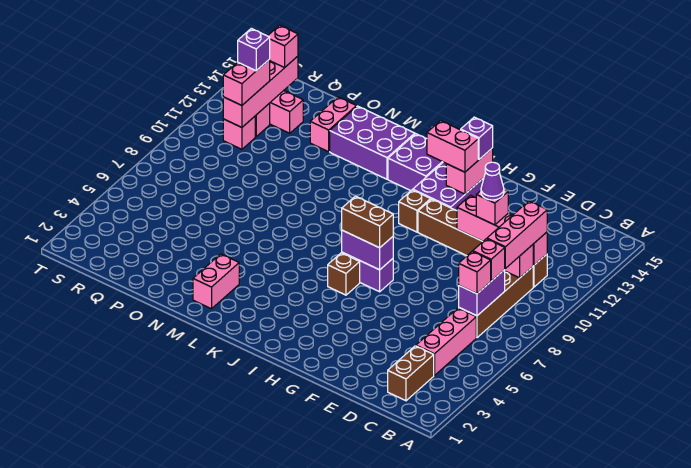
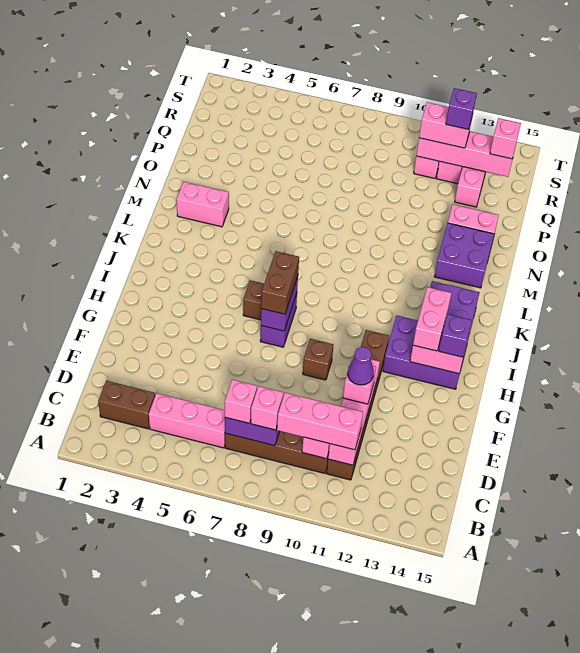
brown 1x1 brick [399,190,431,232] -> brown 1x1 brick moved to [303,339,333,380]
purple 2x3 brick [330,106,415,179] -> purple 2x2 brick [434,223,494,288]

